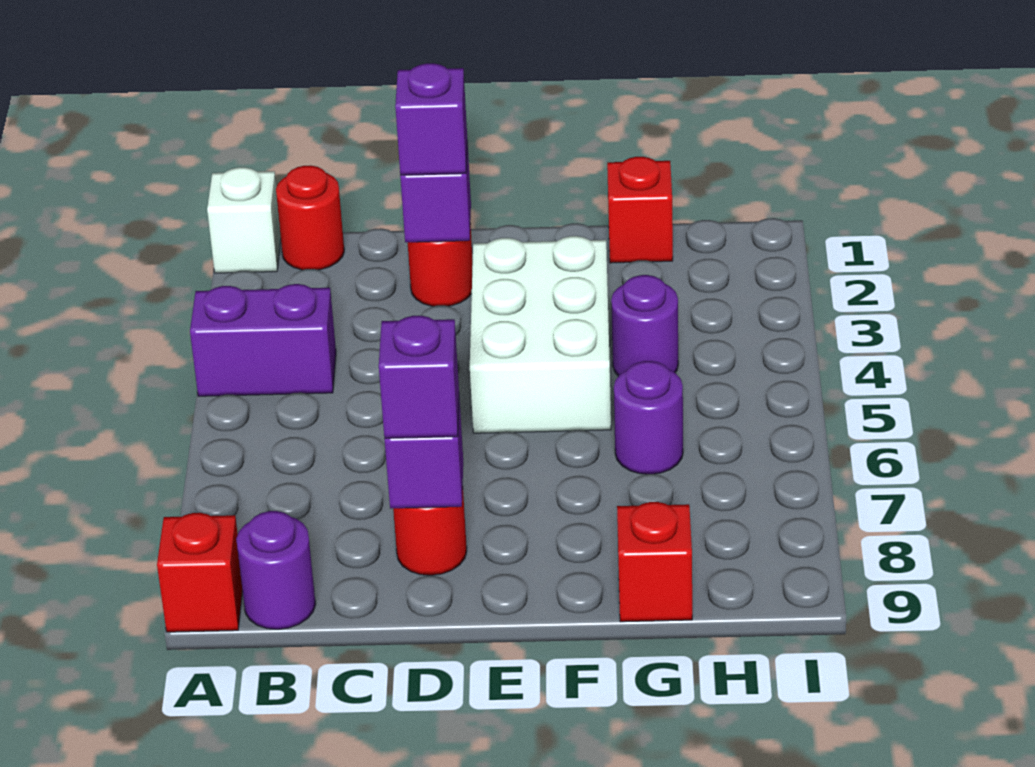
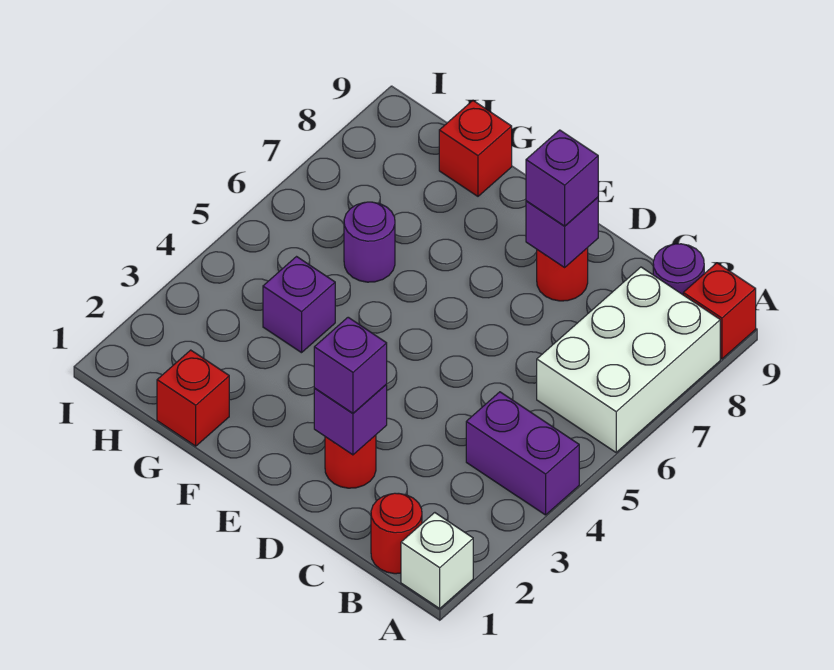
white 2x3 brick [470,236,611,433] -> white 2x3 brick moved to [537,267,720,452]
purple 1x1 round brick [611,275,678,376] -> purple 1x1 brick [263,257,335,353]

